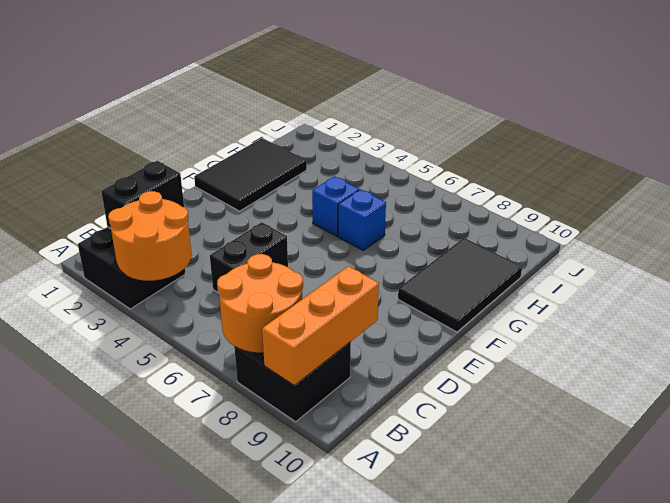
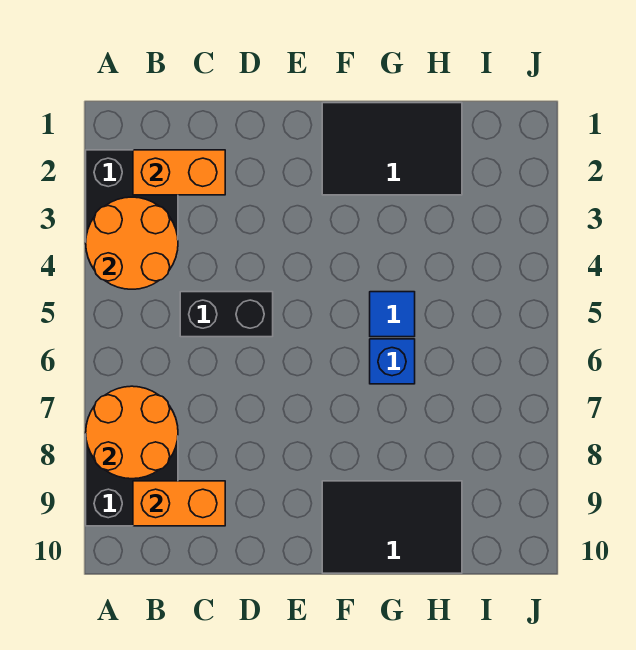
orange 1x3 brick [262,266,379,386] -> orange 1x2 brick [133,481,225,526]
black 1x2 brick [101,161,184,229] -> orange 1x2 brick [133,150,225,195]
blue 1x1 brick [312,176,359,236] -> blue 1x1 tile [370,292,415,337]

